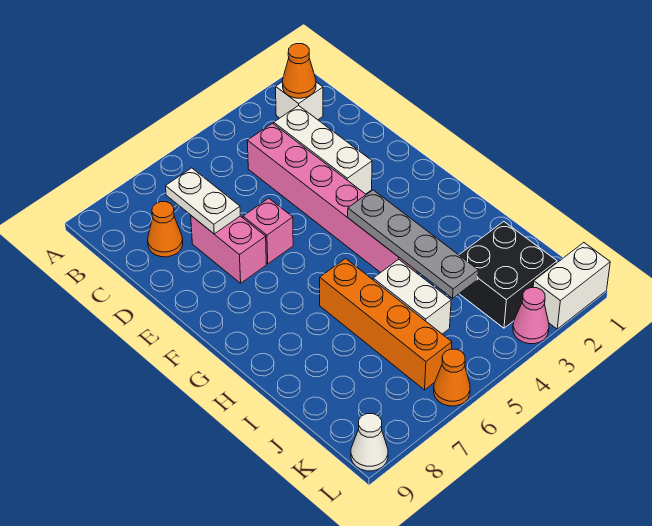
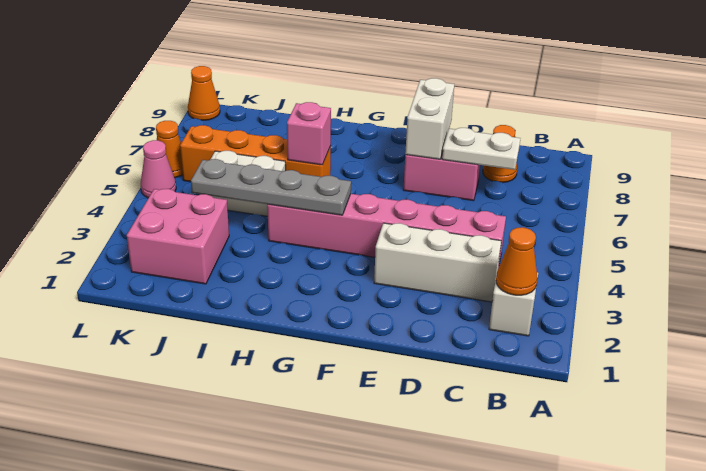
pink 1x1 brick [243,198,293,264] -> pink 1x1 brick moved to [287,102,331,165]
black 2x2 brick [459,222,557,328] -> pink 2x2 brick [127,189,229,284]
white 1x2 brick [533,243,610,329] -> white 1x2 brick moved to [405,78,454,159]
pink 1x1 cone [513,288,549,344] -> pink 1x1 cone moved to [141,140,176,198]
white 1x1 cone [351,414,388,471] -> orange 1x1 cone [188,66,220,120]

